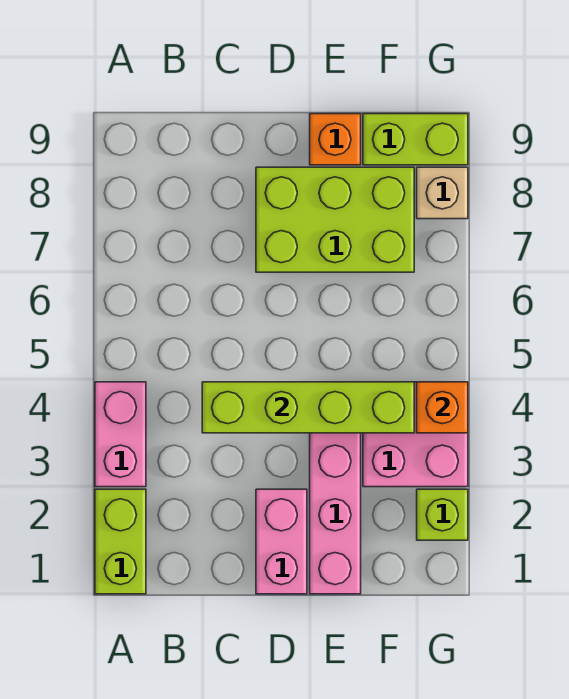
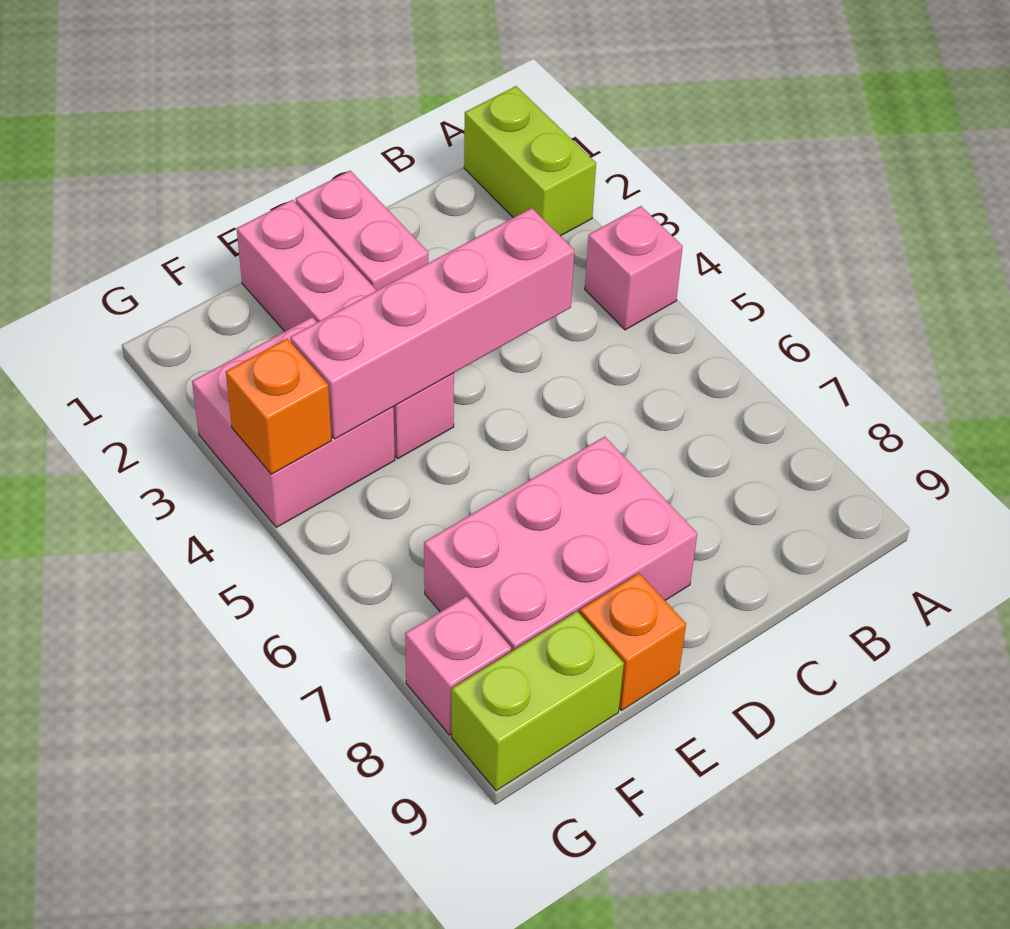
pink 1x2 brick [95,382,146,487] -> pink 1x1 brick [585,206,683,330]
lime 1x4 brick [202,382,414,433] -> pink 1x4 brick [290,208,574,439]
lime 2x3 brick [256,167,414,272] -> pink 2x3 brick [424,437,697,651]
lime 1x1 brick [417,489,468,540] -> none
tan 1x1 brick [417,167,468,219] -> pink 1x1 brick [405,596,511,735]

